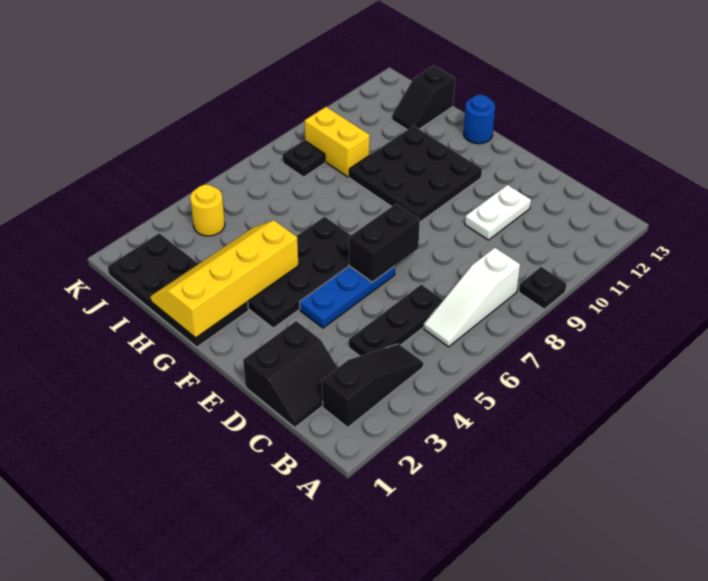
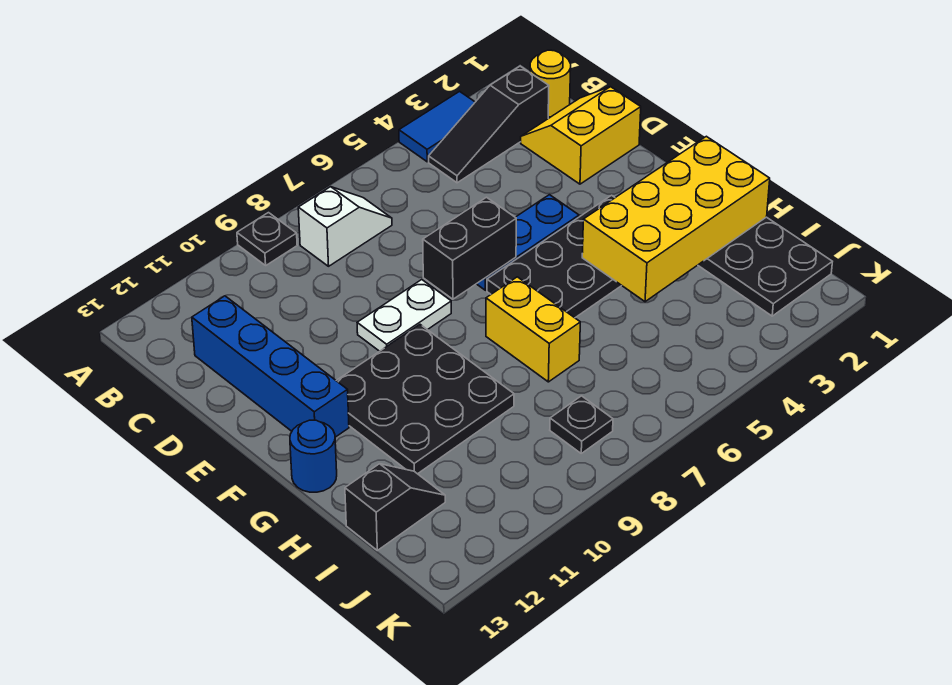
none -> blue 1x2 tile [399,91,475,162]
white 1x3 slope [424,248,520,347] -> white 1x2 slope [298,187,392,266]
black 2x2 slope [243,321,338,427] -> yellow 2x2 slope [521,87,641,184]
black 1x3 plate [349,285,443,356] -> none
none -> blue 1x4 brick [192,296,349,437]
white 1x2 plate [465,185,531,240] -> white 1x2 plate moved to [357,280,451,351]
yellow 2x4 slope [150,220,298,338] -> yellow 2x4 brick [582,136,770,302]
yellow 1x2 brick [305,107,370,177] -> yellow 1x2 brick moved to [486,277,580,382]
yellow 1x1 round brick [190,185,225,236] -> yellow 1x1 round brick moved to [530,50,571,117]

